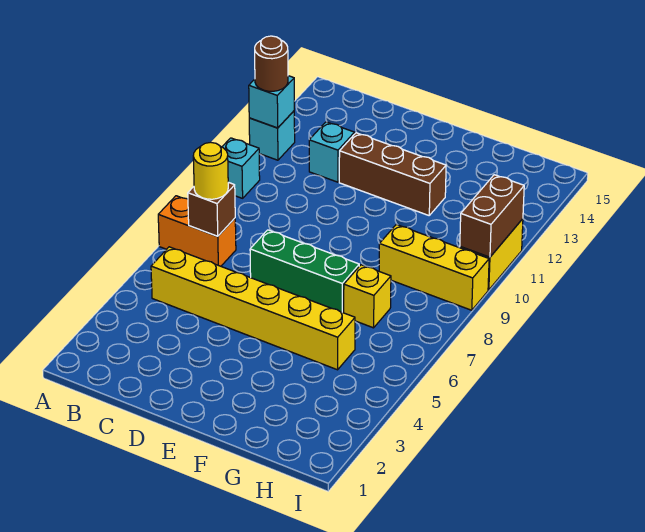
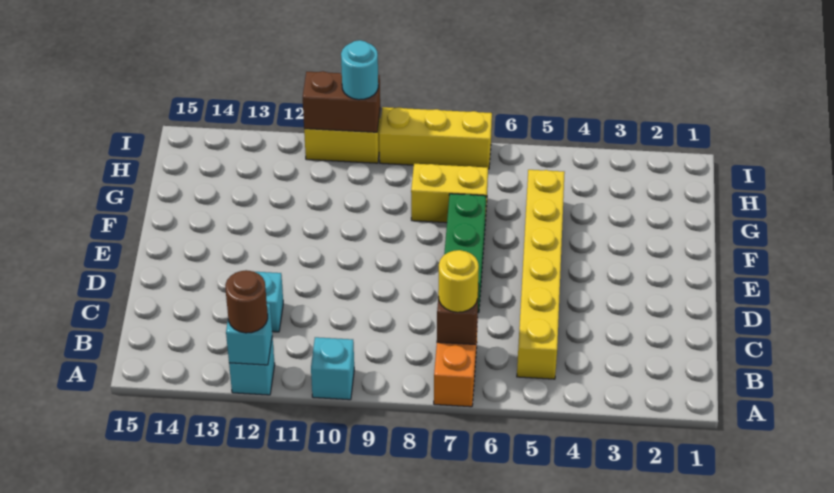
brown 1x3 brick [339,133,446,215] -> none
yellow 1x1 brick [344,265,391,328] -> yellow 1x2 brick [411,164,488,223]
yellow 1x3 brick [379,225,489,310] -> yellow 1x3 brick turned to [379,107,492,169]
none -> cyan 1x1 round brick [341,40,378,100]

